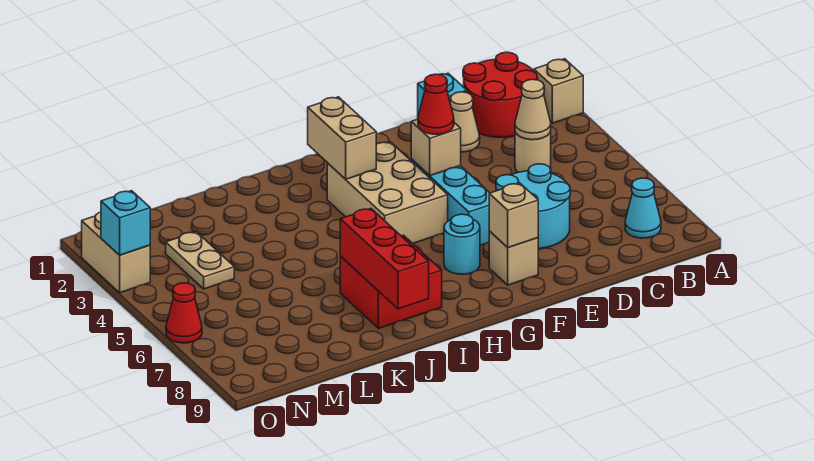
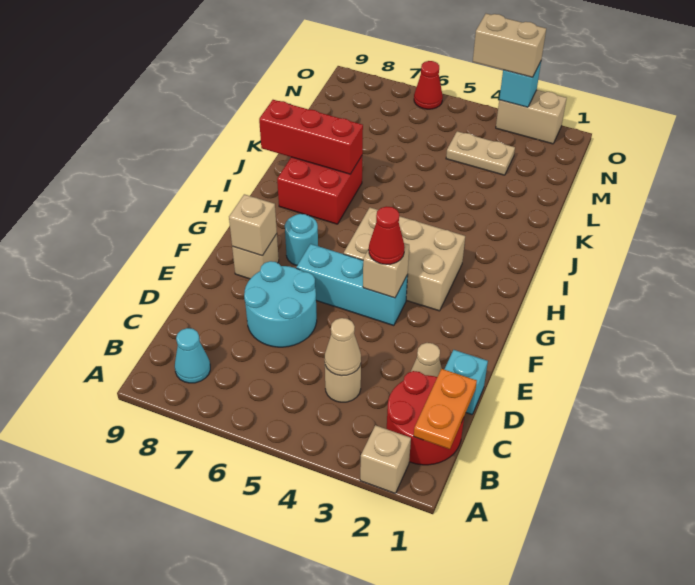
none -> orange 1x2 plate [414,369,477,449]
tan 1x2 brick [308,97,376,179] -> tan 1x2 brick moved to [473,14,546,77]

